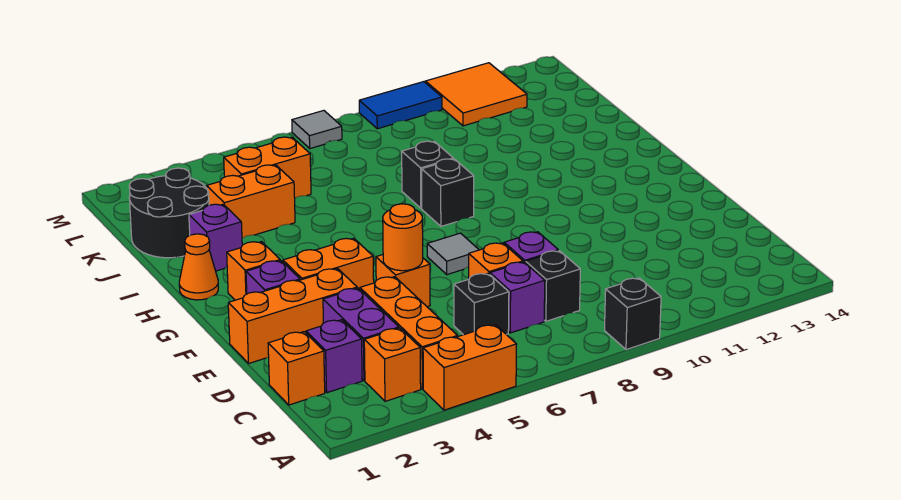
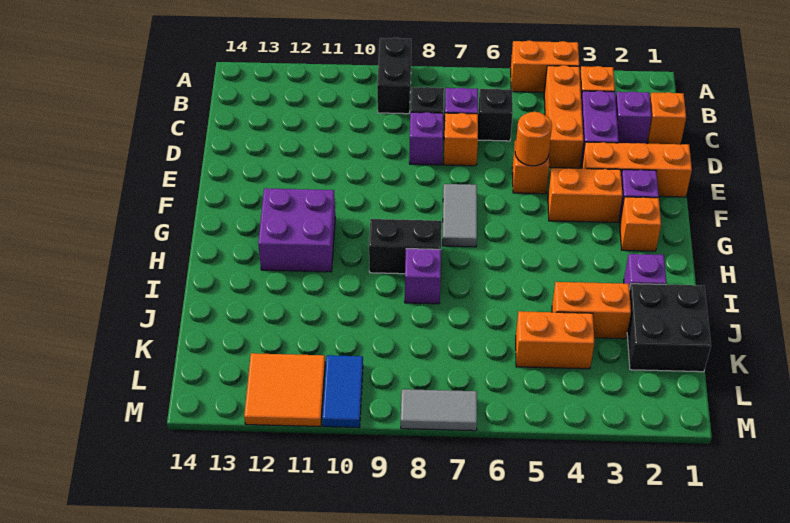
black 1x1 brick [605,278,661,350] -> black 1x2 brick [377,38,411,114]
grey 1x1 tile [427,233,479,275] -> grey 1x2 tile [442,184,477,247]
none -> purple 2x2 brick [258,188,335,272]
orange 1x1 cone [179,234,218,300] -> none
black 1x1 brick [422,159,474,226] -> black 1x2 brick [369,219,442,274]
black 1x1 brick [402,141,453,208] -> purple 1x1 brick [405,249,441,304]
black 2x2 round brick [129,168,209,258] -> black 2x2 brick [627,284,711,372]
grey 1x1 tile [292,111,342,148] -> grey 1x2 tile [401,389,477,431]
blue 1x2 tile [359,82,442,129] -> blue 1x2 tile turned to [322,355,363,428]

